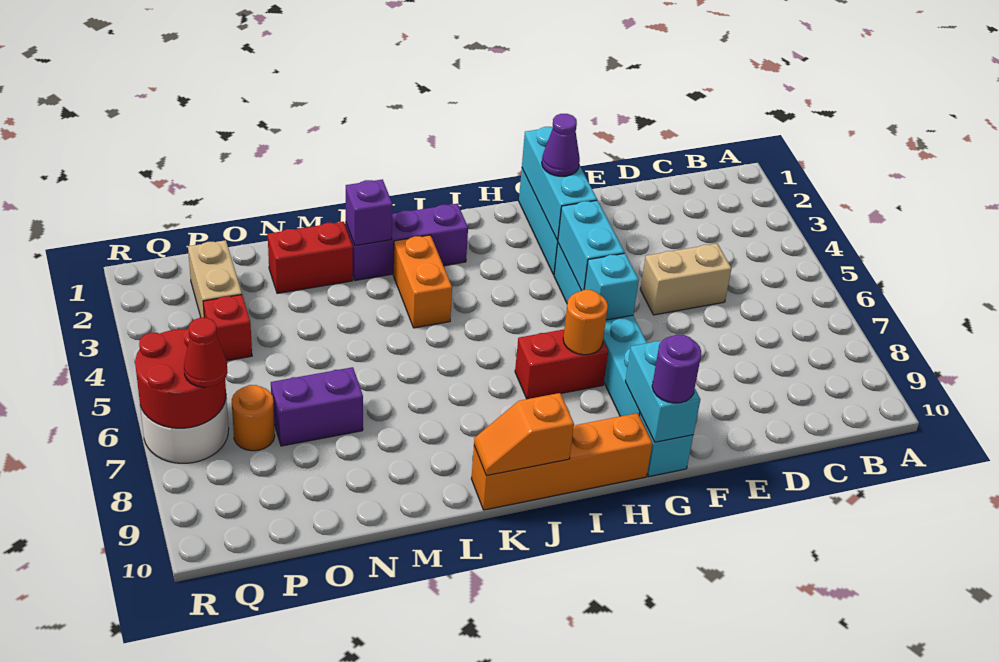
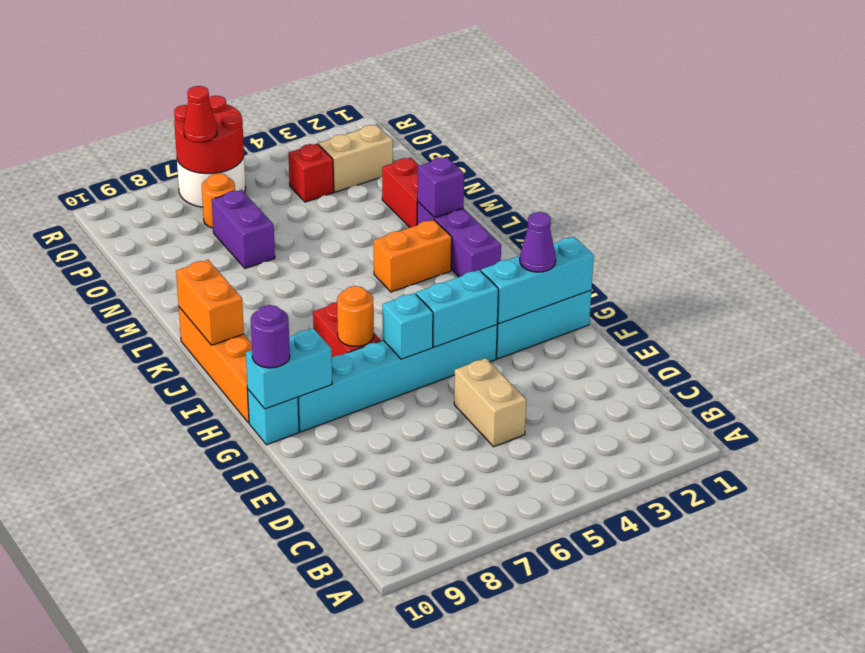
orange 1x2 slope [474,393,574,476] -> orange 1x2 brick [176,260,244,345]

